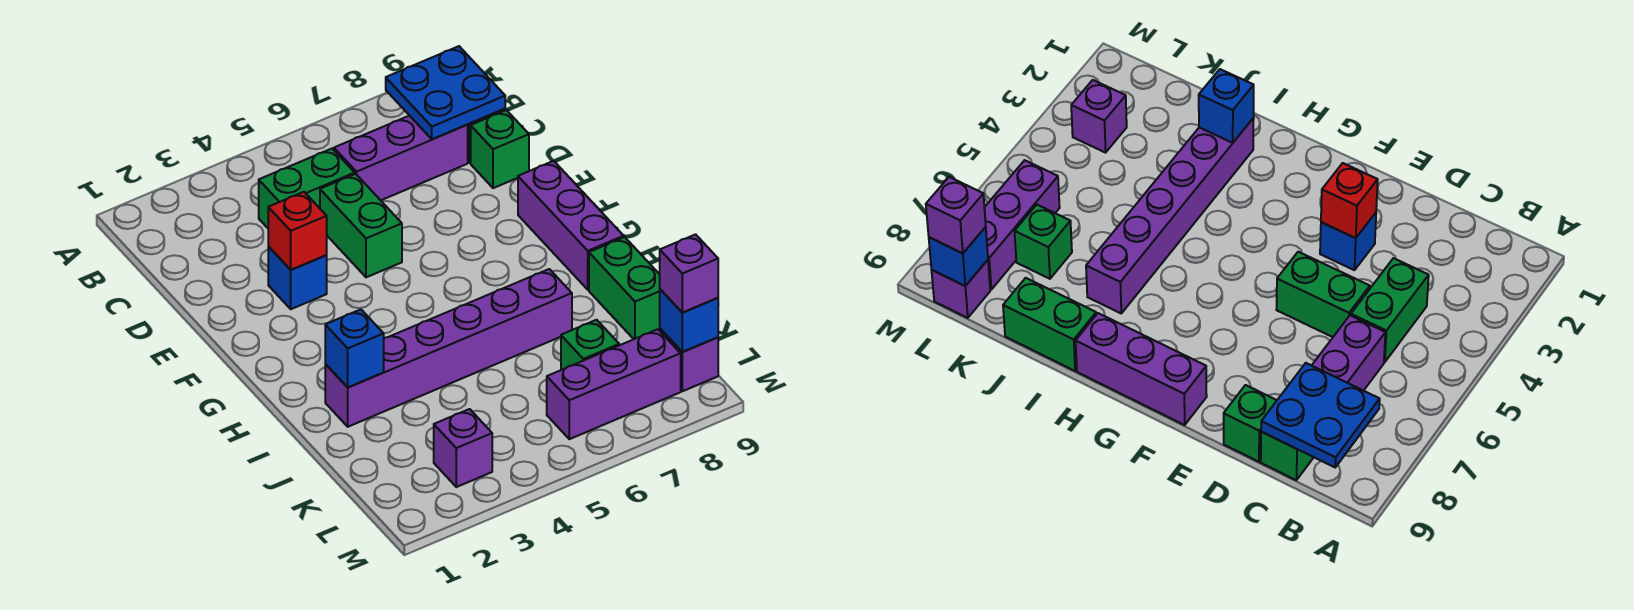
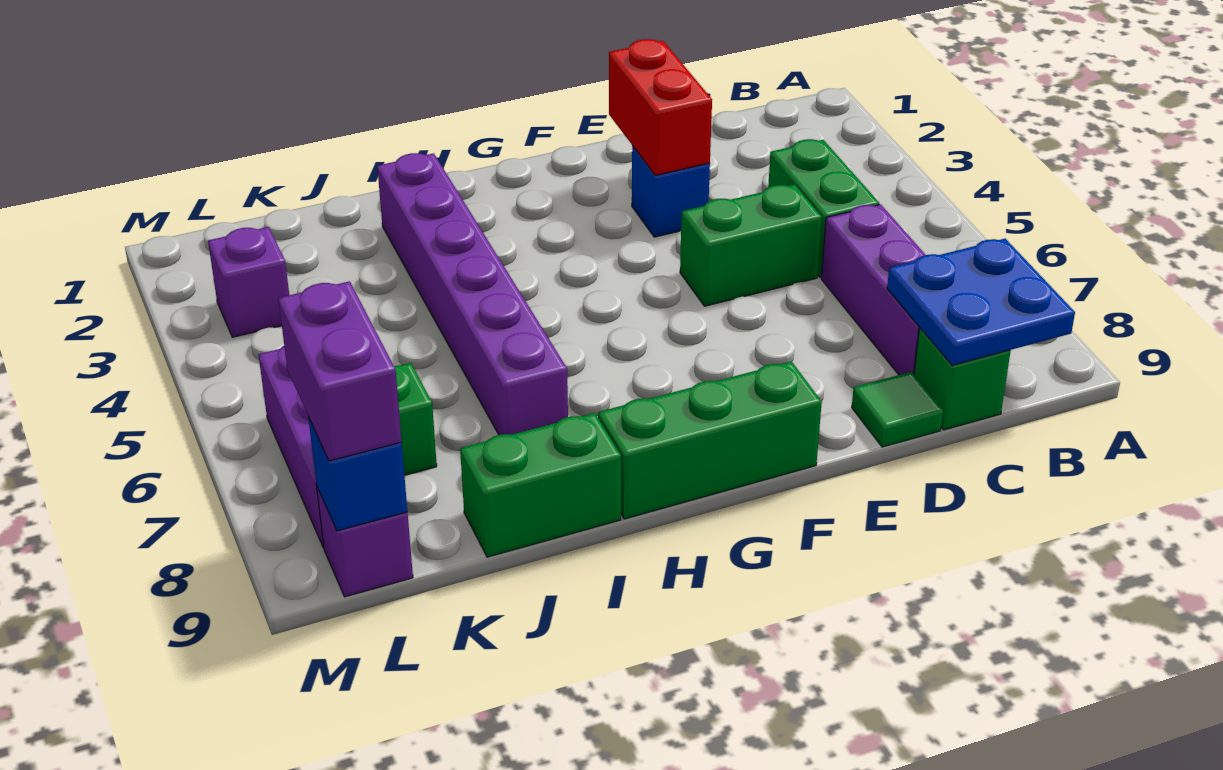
green 1x1 brick [471,110,529,188] -> green 1x1 tile [852,372,943,447]
red 1x1 brick [268,192,327,270] -> red 1x2 brick [609,39,712,175]
purple 1x3 brick [518,161,624,290] -> green 1x3 brick [598,361,822,519]
blue 1x1 brick [325,309,384,387] -> none
purple 1x1 brick [660,234,718,313] -> purple 1x2 brick [278,281,402,461]

